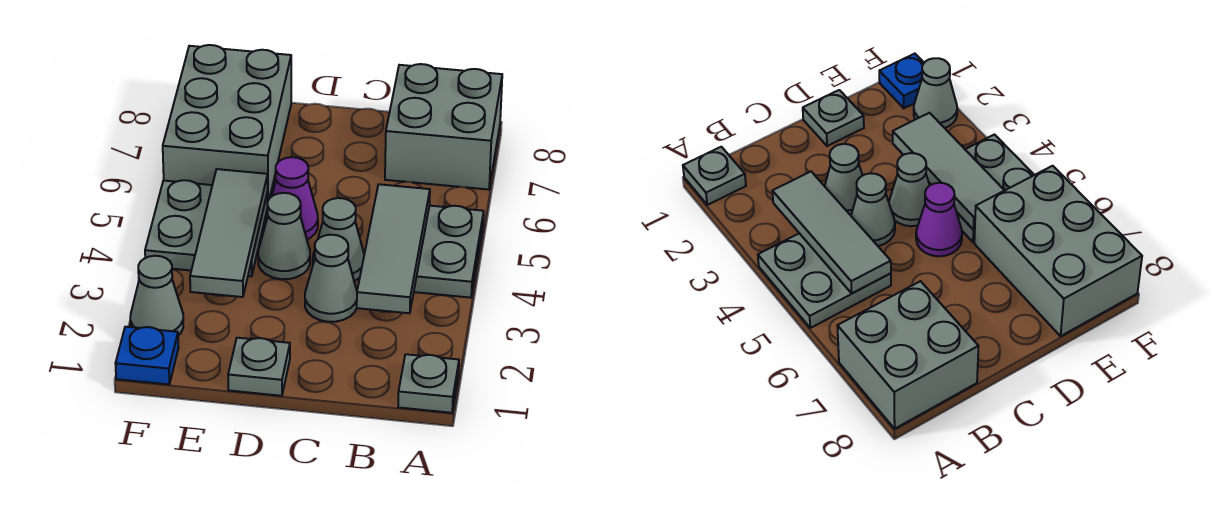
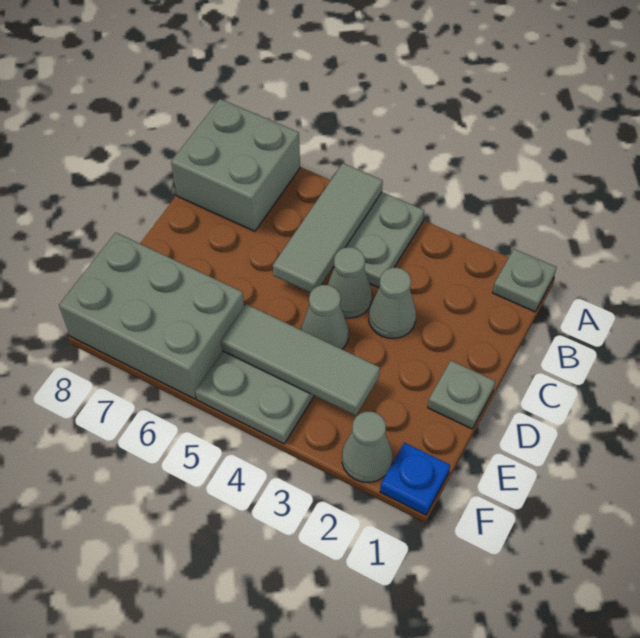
grey 1x3 tile [357,184,430,313] -> grey 1x3 tile turned to [273,163,383,293]
purple 1x1 cone [267,157,318,239] -> none

